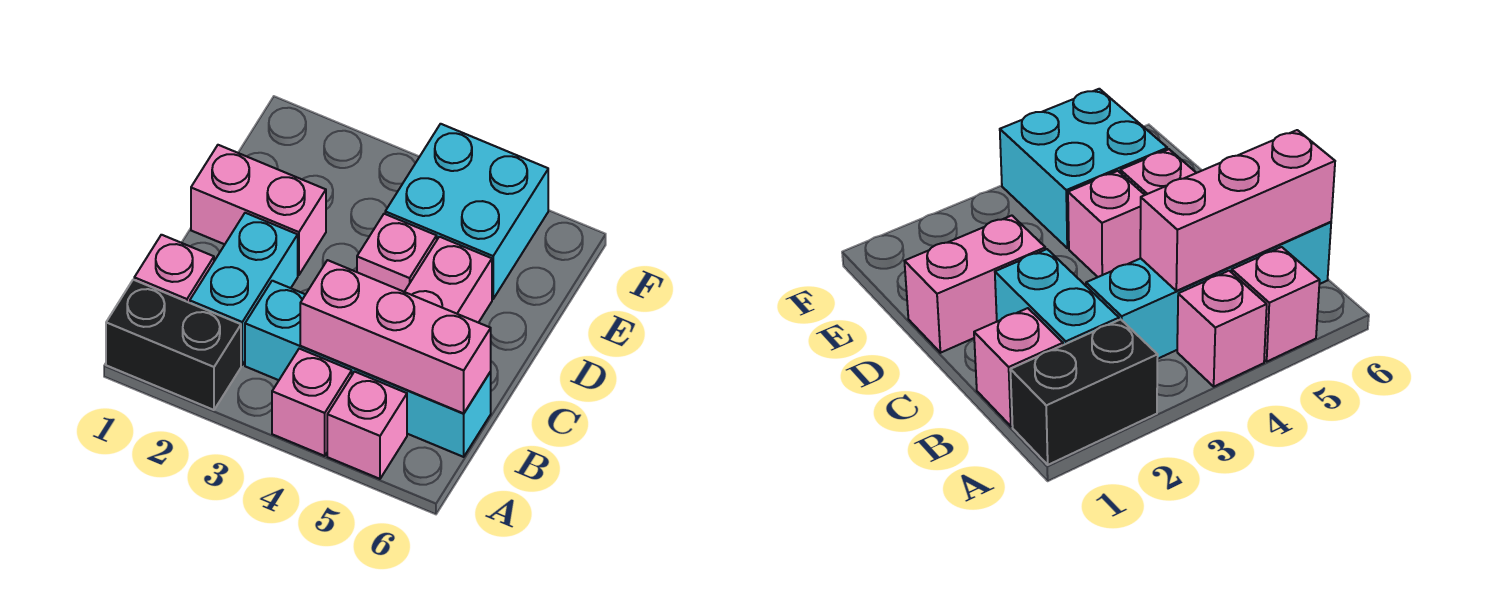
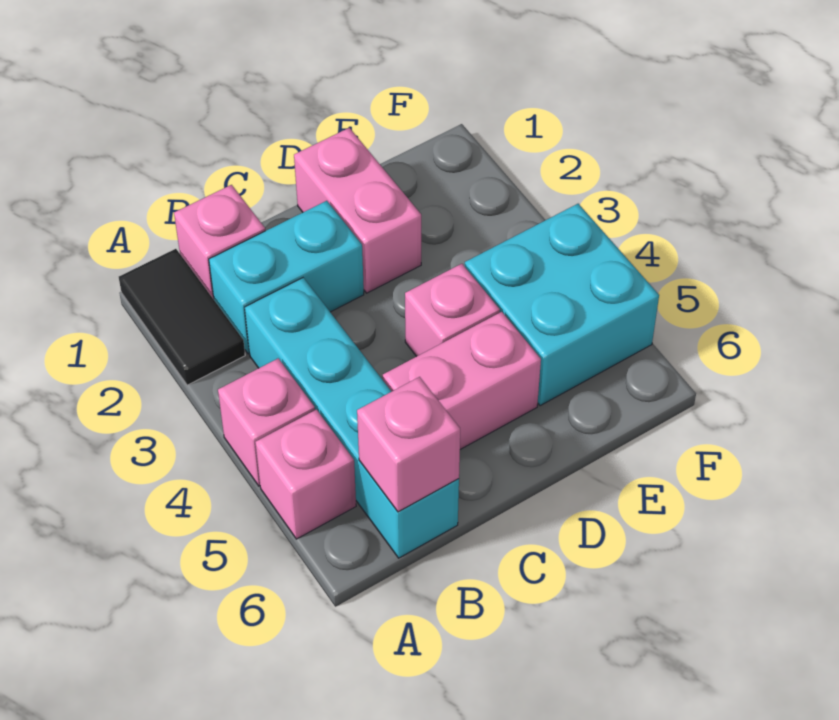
black 1x2 brick [106,280,241,410] -> black 1x2 tile [119,249,245,385]
pink 1x3 brick [300,260,491,414] -> pink 1x1 brick [357,377,460,512]

